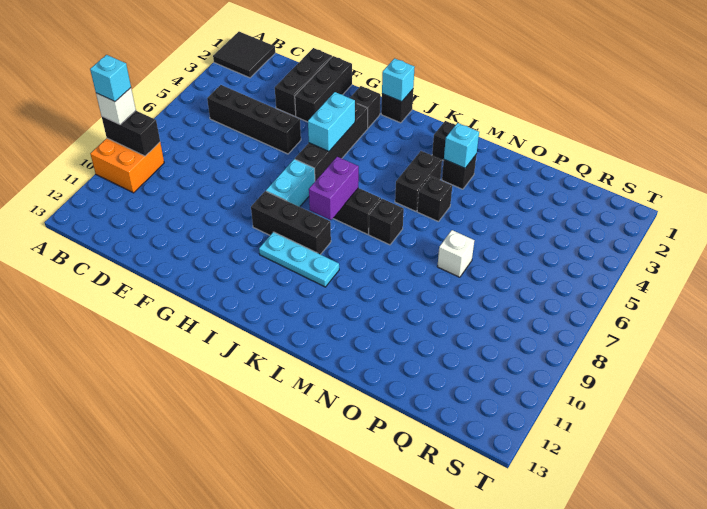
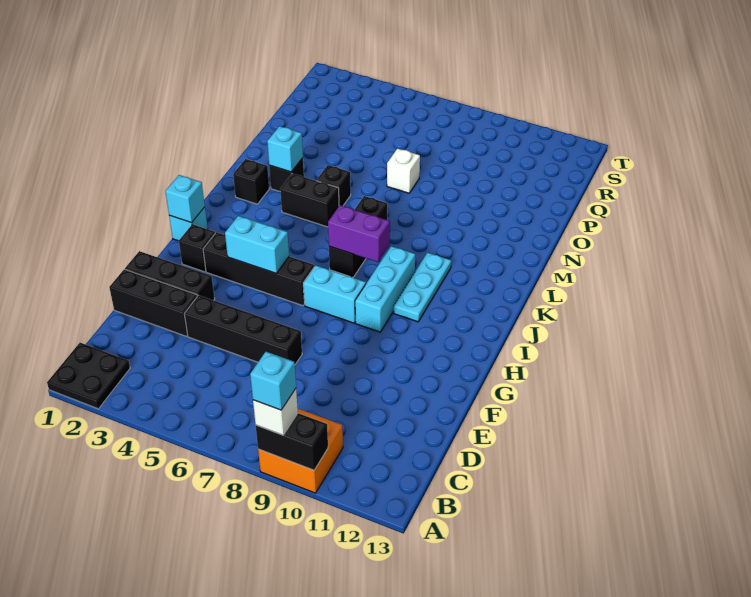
black 2x2 tile [213,32,275,78] -> black 2x2 plate [47,343,130,409]
black 1x2 brick [101,111,160,156] -> black 1x2 brick turned to [256,413,328,470]
black 1x4 brick [207,85,301,154] -> black 1x4 brick turned to [184,295,302,364]
black 1x3 brick [251,191,331,255] -> cyan 1x3 brick [355,246,415,332]
black 1x1 brick [381,89,413,123] -> cyan 1x1 brick [169,207,208,241]

